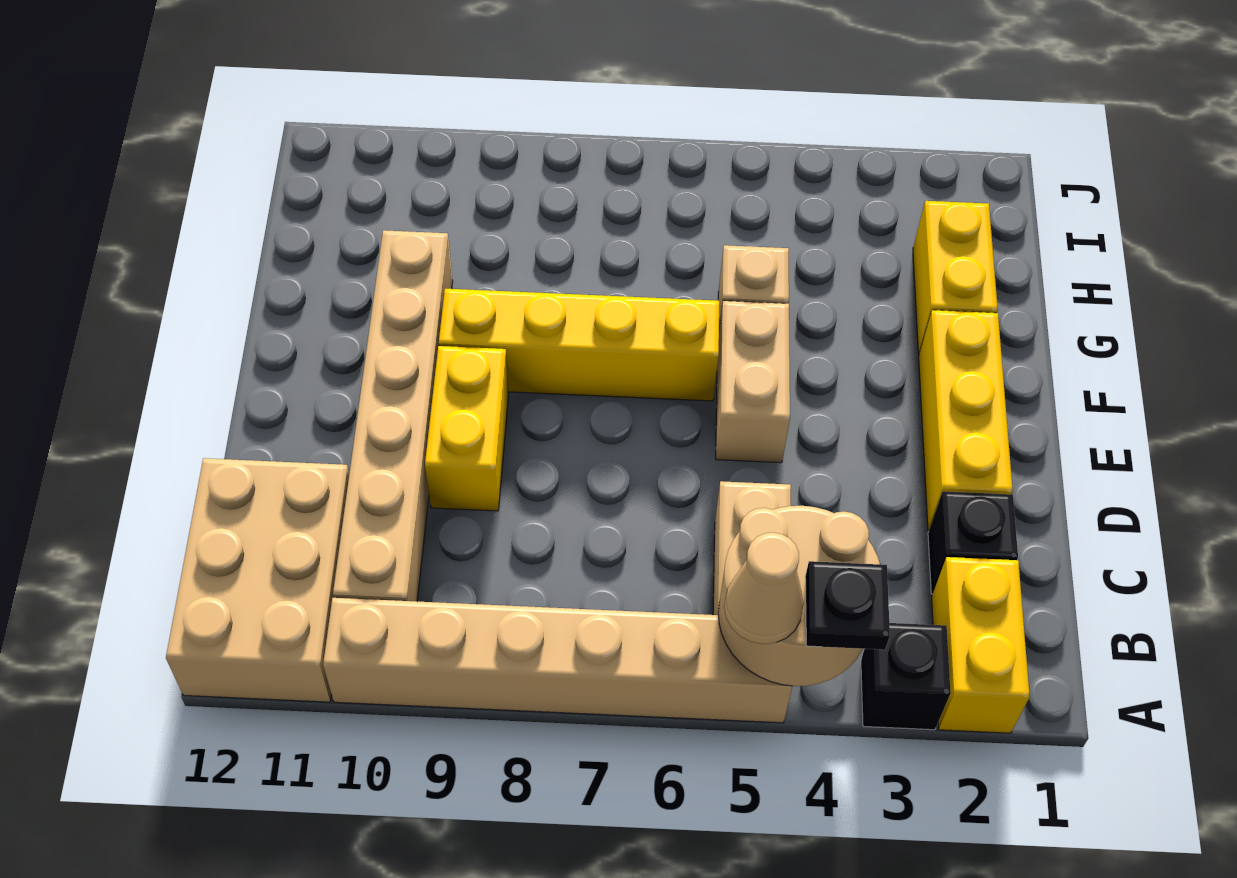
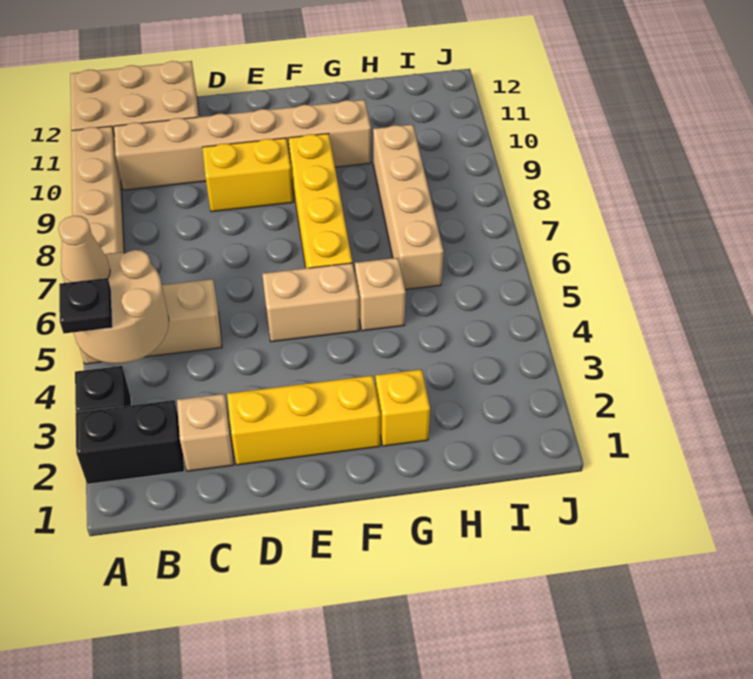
yellow 1x2 brick [932,557,1030,733] -> black 1x2 brick [76,400,184,484]
black 1x1 brick [928,491,1018,594] -> tan 1x1 brick [177,394,234,471]
yellow 1x2 brick [913,201,998,353] -> yellow 1x1 brick [376,370,430,446]
none -> tan 1x4 brick [373,125,443,290]

